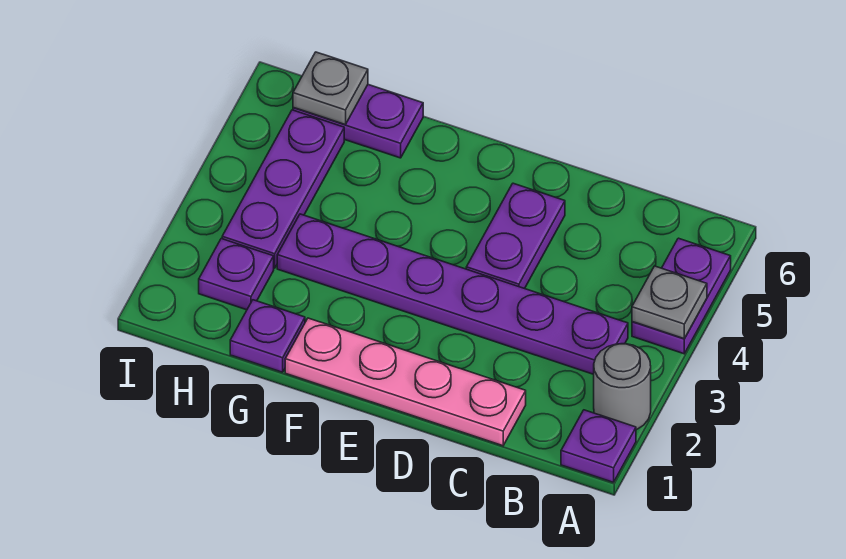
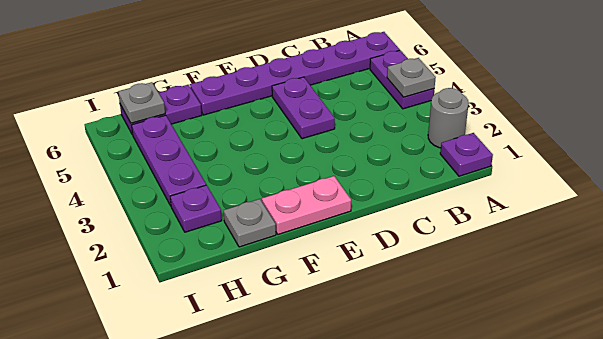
purple 1x6 plate [277,214,628,374] -> purple 1x6 plate moved to [190,32,400,115]
pink 1x4 plate [285,318,526,446] -> pink 1x2 plate [262,176,351,235]
purple 1x1 plate [230,300,305,372] -> grey 1x1 plate [224,199,276,247]

